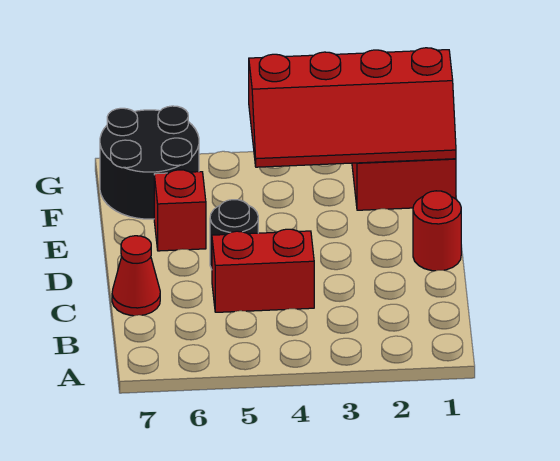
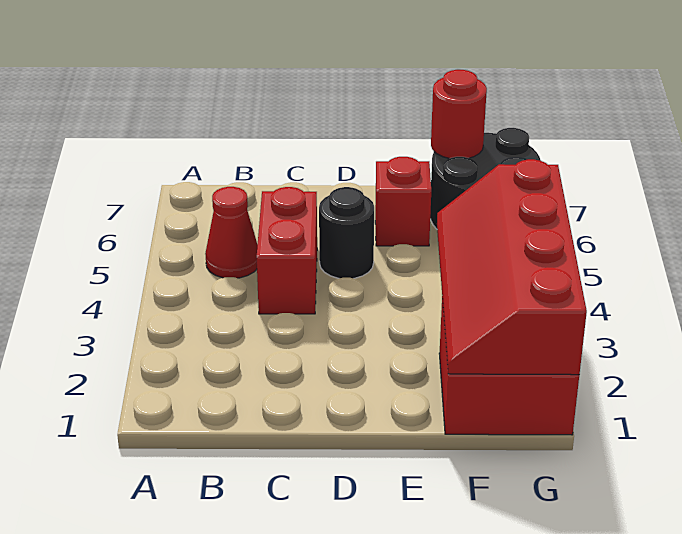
red 1x1 cone [112,236,160,316] -> red 1x1 cone moved to [205,187,258,278]
red 1x1 round brick [413,191,461,271] -> red 1x1 round brick moved to [431,70,487,159]

